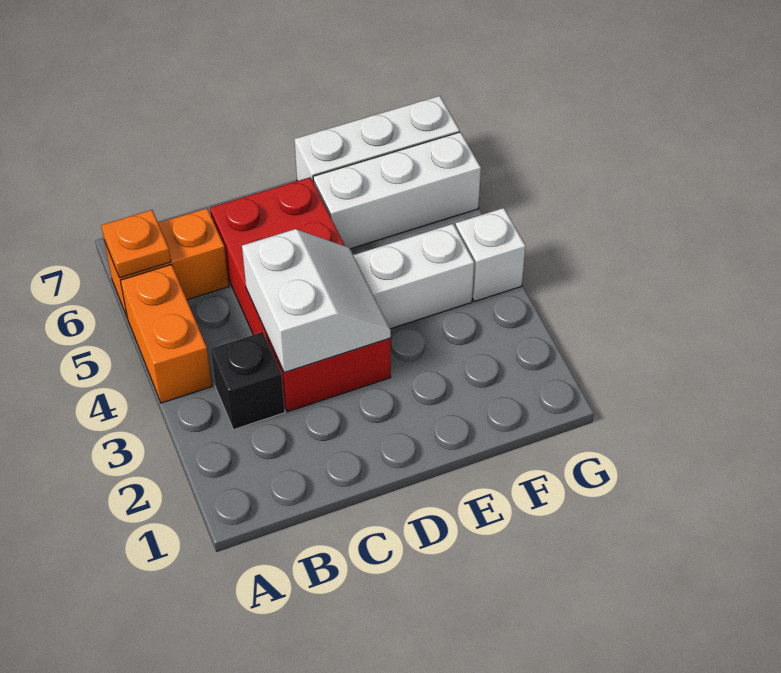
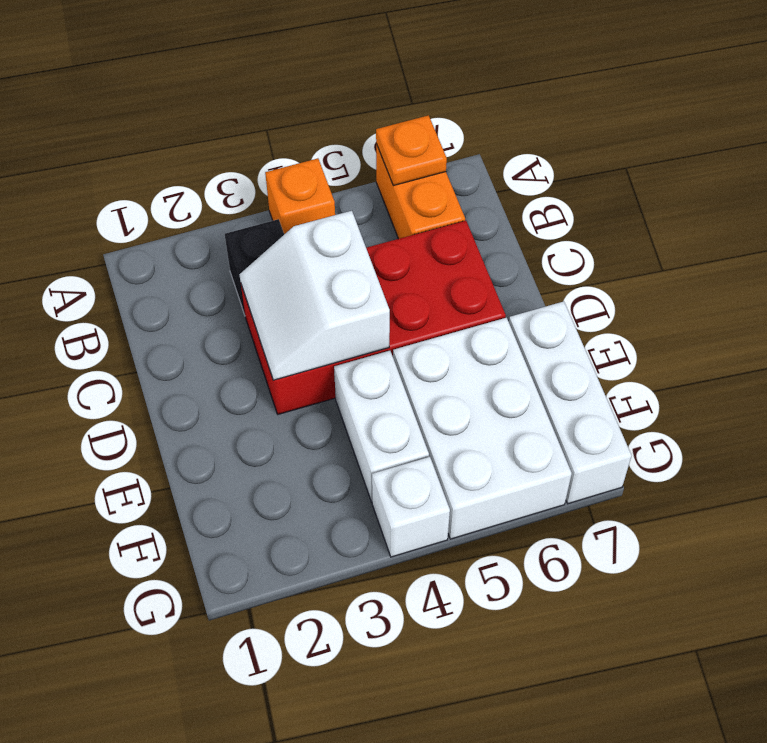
orange 1x2 brick [120,265,212,403] -> orange 1x1 brick [265,158,335,234]
white 2x2 slope [242,229,391,372] -> white 2x2 slope turned to [239,211,390,380]
white 1x3 brick [313,132,481,249] -> white 2x3 brick [393,318,572,539]

